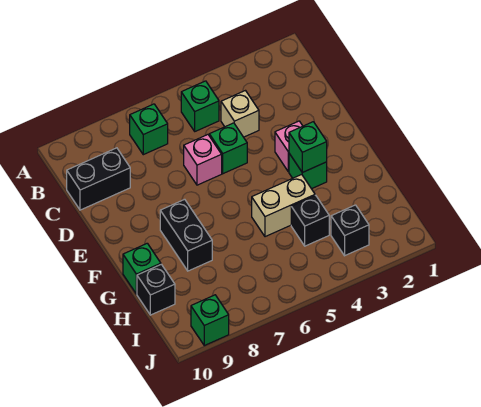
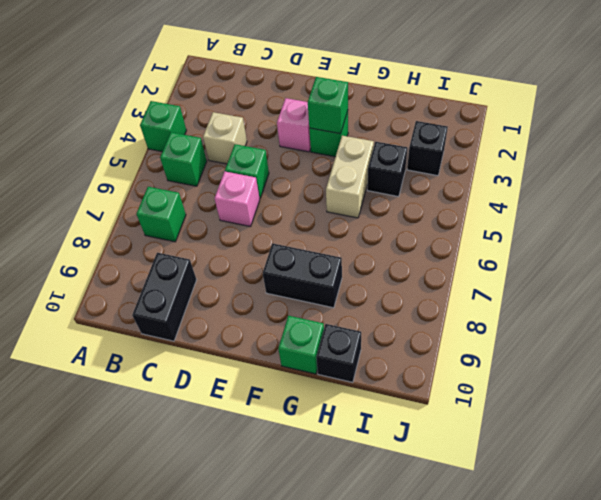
green 1x1 brick [191,295,229,346] -> green 1x1 brick moved to [140,101,186,152]

